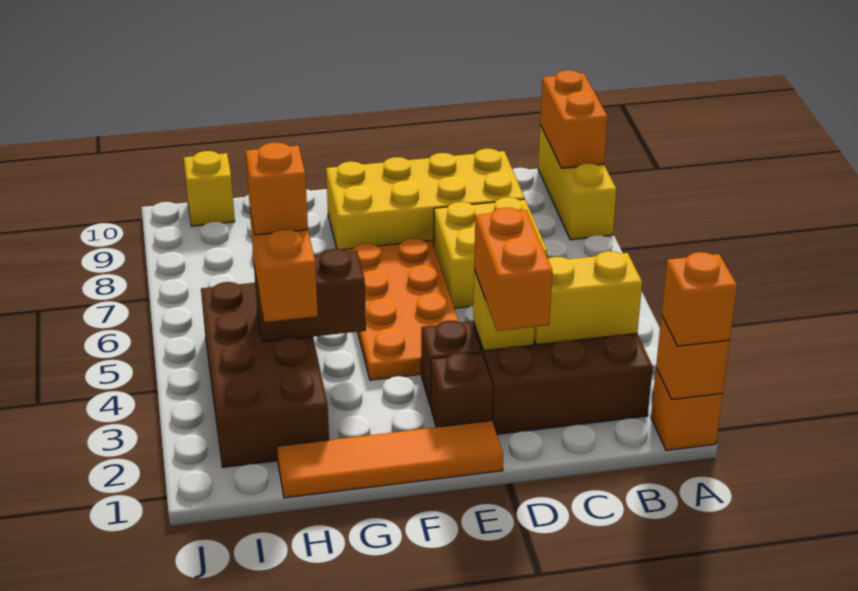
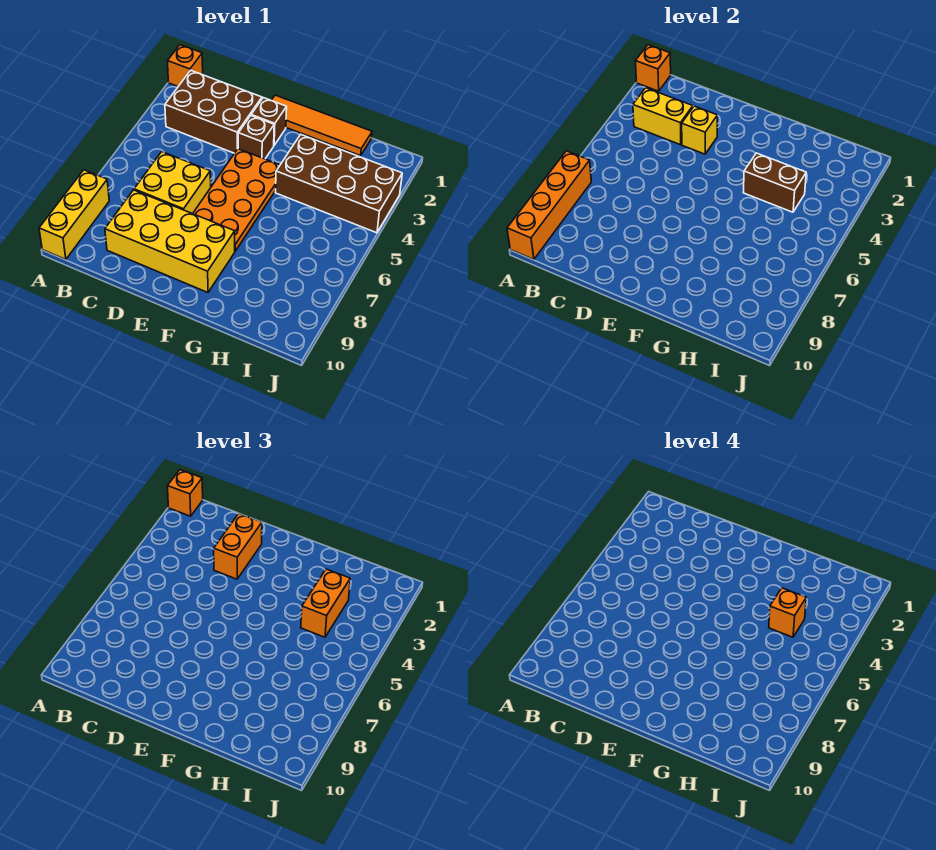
orange 1x2 brick [540,70,608,168] -> orange 1x4 brick [507,151,591,259]
brown 2x4 brick [201,282,329,467] -> brown 2x4 brick turned to [275,135,402,233]
yellow 1x1 brick [184,151,235,226] -> none

